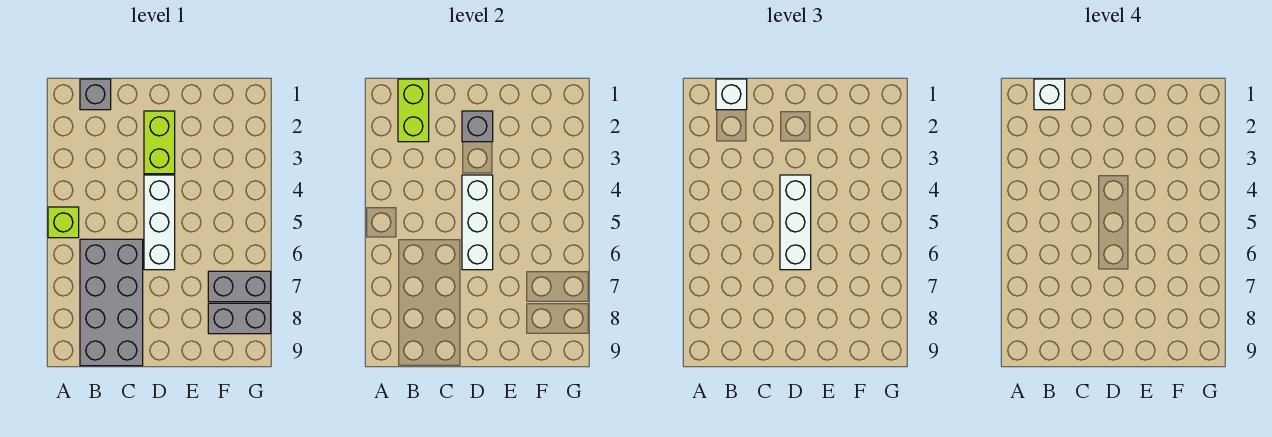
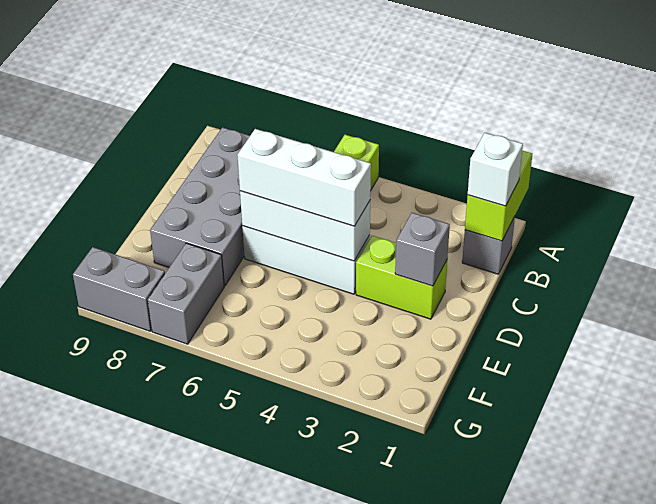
lime 1x2 brick [398,79,429,142] -> lime 1x2 brick turned to [465,151,532,241]
white 1x1 brick [1034,79,1065,110] -> none
grey 2x4 brick [80,239,143,366] -> grey 2x4 brick turned to [150,127,250,286]
grey 1x2 brick [208,303,271,334] -> grey 1x2 brick turned to [73,247,165,331]

